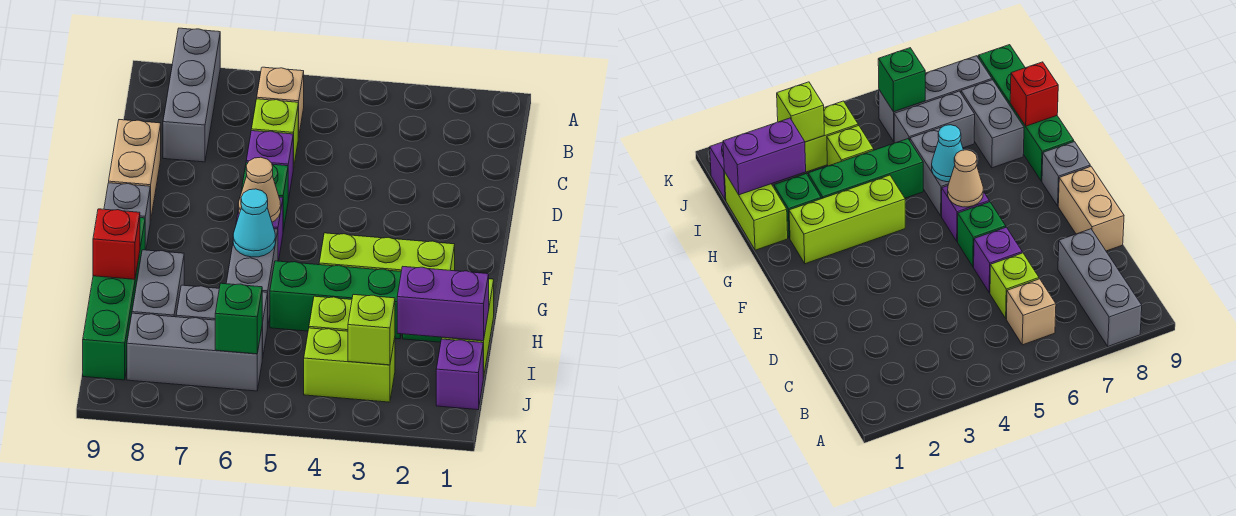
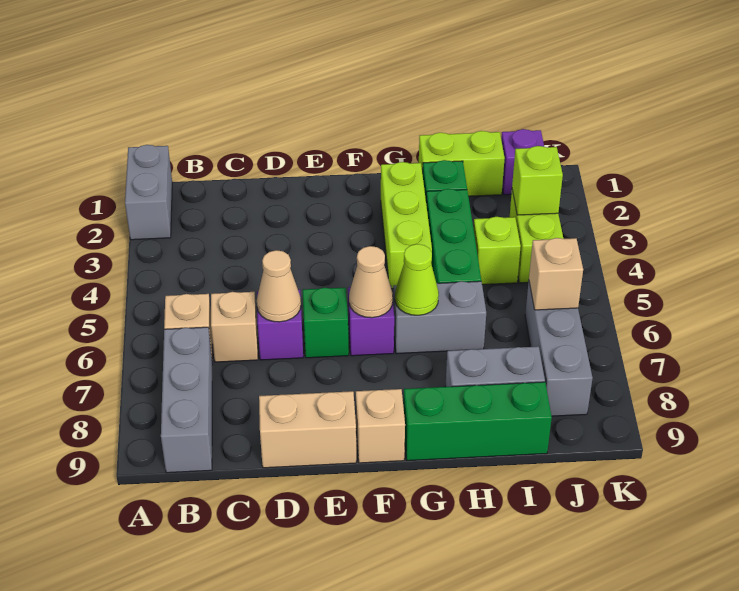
grey 1x3 brick [163,28,220,162] -> grey 1x3 brick turned to [161,327,213,473]
lime 1x1 brick [251,99,298,169] -> tan 1x1 brick [211,292,258,362]
none -> tan 1x1 cone [257,250,301,322]
grey 1x1 brick [104,183,150,250] -> tan 1x1 brick [356,389,405,463]
cyan 1x1 cone [233,189,275,257] -> lime 1x1 cone [395,244,439,315]
green 1x4 brick [83,218,145,380] -> green 1x3 brick [403,382,552,461]
red 1x1 brick [93,209,140,279] -> none
purple 1x2 brick [397,267,489,341] -> none
grey 1x2 brick [176,285,268,359] -> grey 1x2 brick moved to [125,145,172,240]
green 1x1 brick [215,283,262,354] -> tan 1x1 brick [529,238,583,310]

